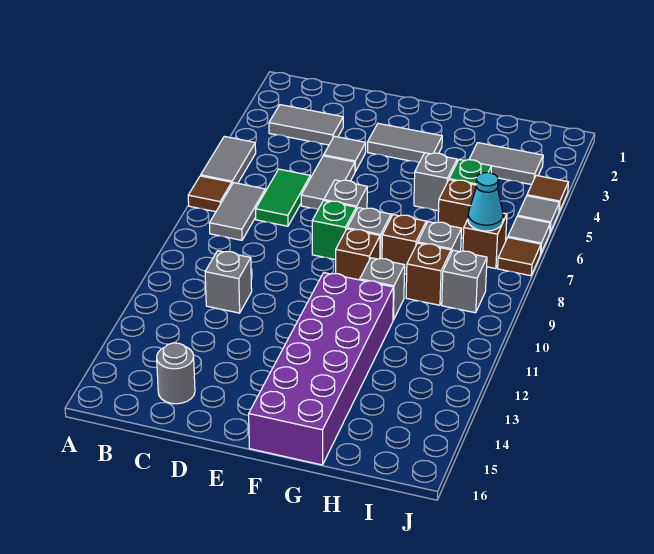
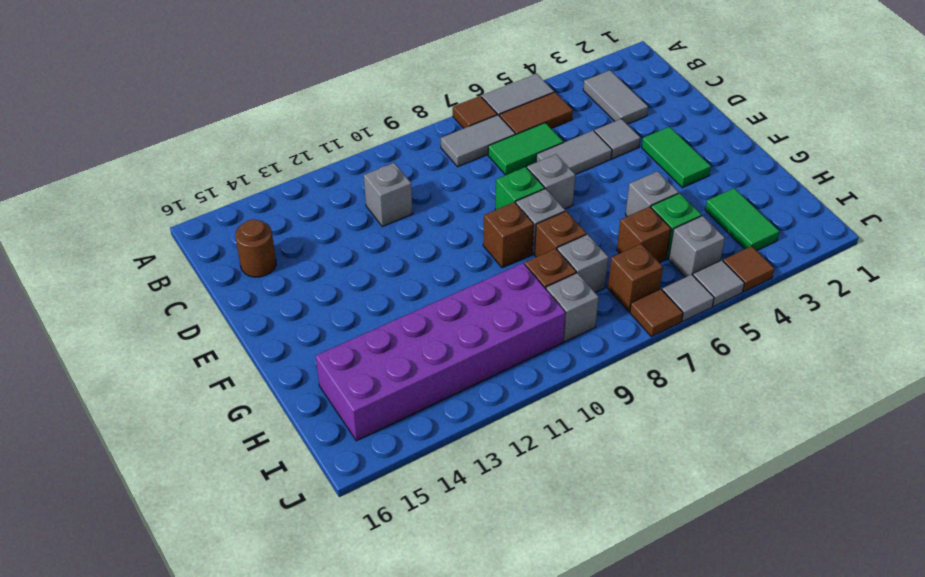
none -> brown 1x2 tile [499,92,573,135]
grey 1x1 round brick [157,343,195,404] -> brown 1x1 round brick [235,219,276,277]
grey 1x2 tile [368,123,442,163] -> green 1x2 tile [642,127,711,188]
purple 2x6 brick [249,273,394,465] -> purple 2x6 brick moved to [316,263,566,441]
grey 1x1 brick [360,258,405,320] -> grey 1x1 brick moved to [669,216,725,277]
grey 1x2 tile [469,143,543,185] -> green 1x2 tile [705,188,779,251]
cyan 1x1 cone [468,173,503,231] -> none

